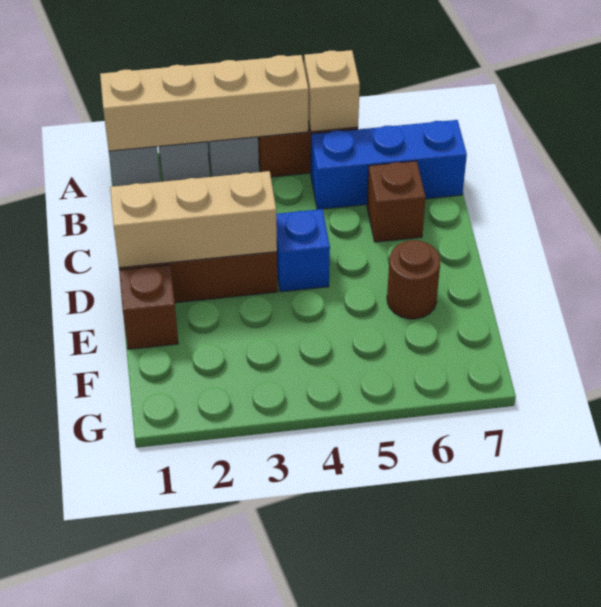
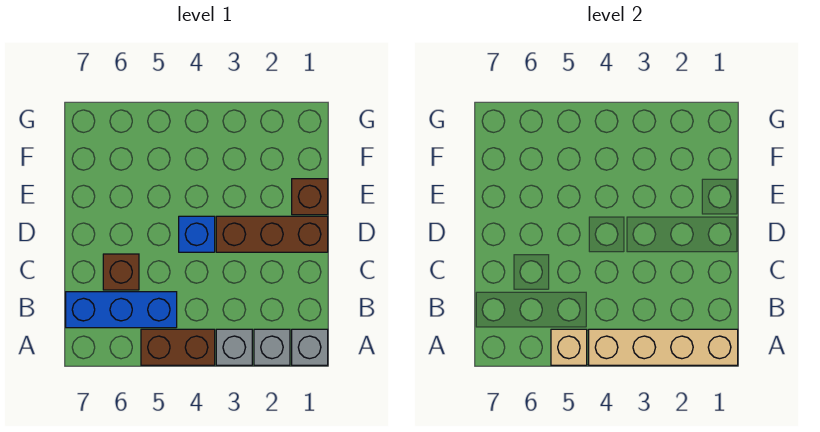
tan 1x3 brick [110,171,277,268] -> none
brown 1x1 round brick [387,240,440,319] -> none

